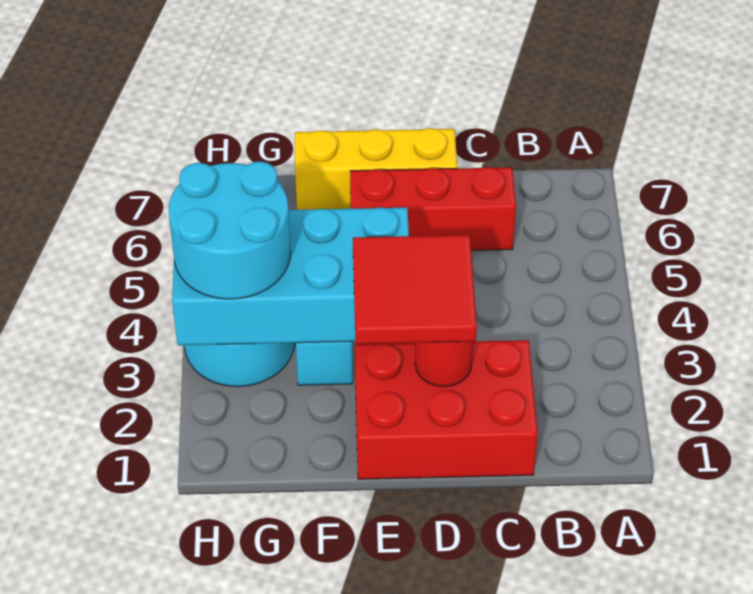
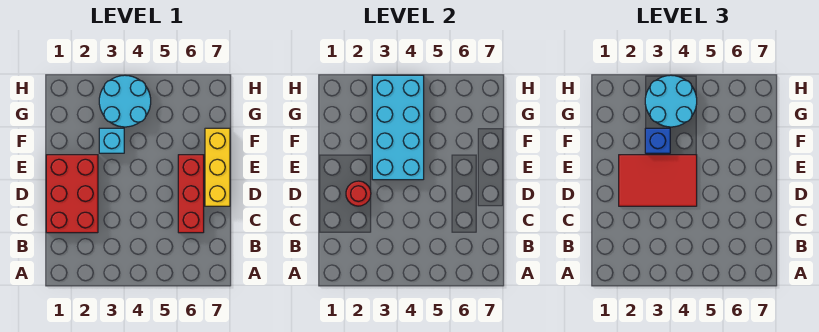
red 2x2 tile [353,235,477,344] -> red 2x3 tile [619,155,697,206]
none -> blue 1x1 brick [645,128,670,153]

